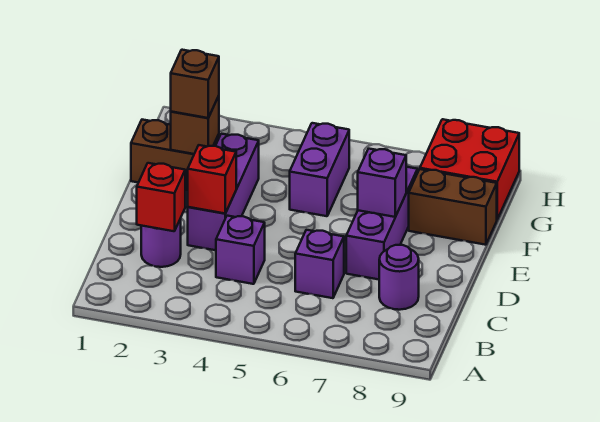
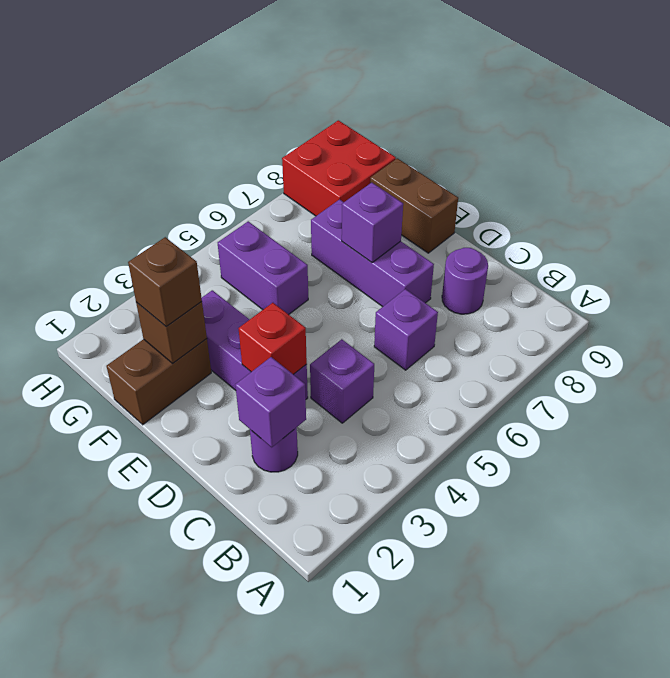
red 1x1 brick [137,163,185,231] -> purple 1x1 brick [235,357,306,447]
brown 1x2 brick [409,169,497,245] -> brown 1x2 brick turned to [370,158,458,253]

